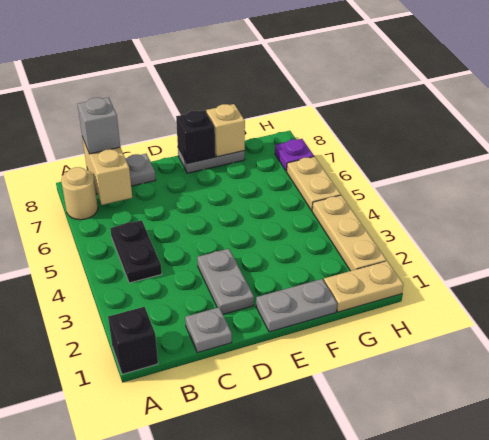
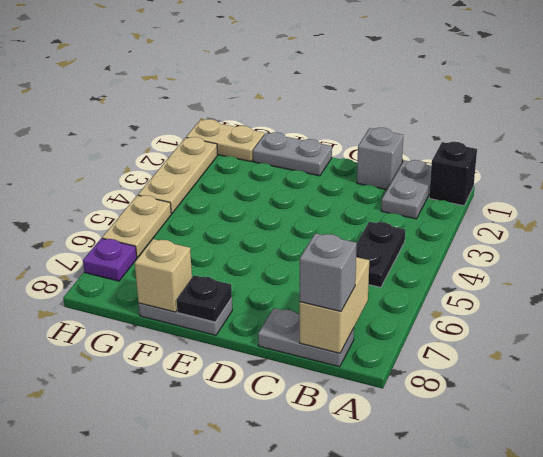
tan 1x1 round brick [61,167,98,220] -> none
grey 1x1 plate [185,307,232,353] -> grey 1x1 brick [357,128,403,190]
grey 1x2 plate [197,249,254,314] -> grey 1x2 plate moved to [381,160,431,219]
black 1x1 brick [176,110,215,164] -> black 1x1 plate [177,275,232,322]

